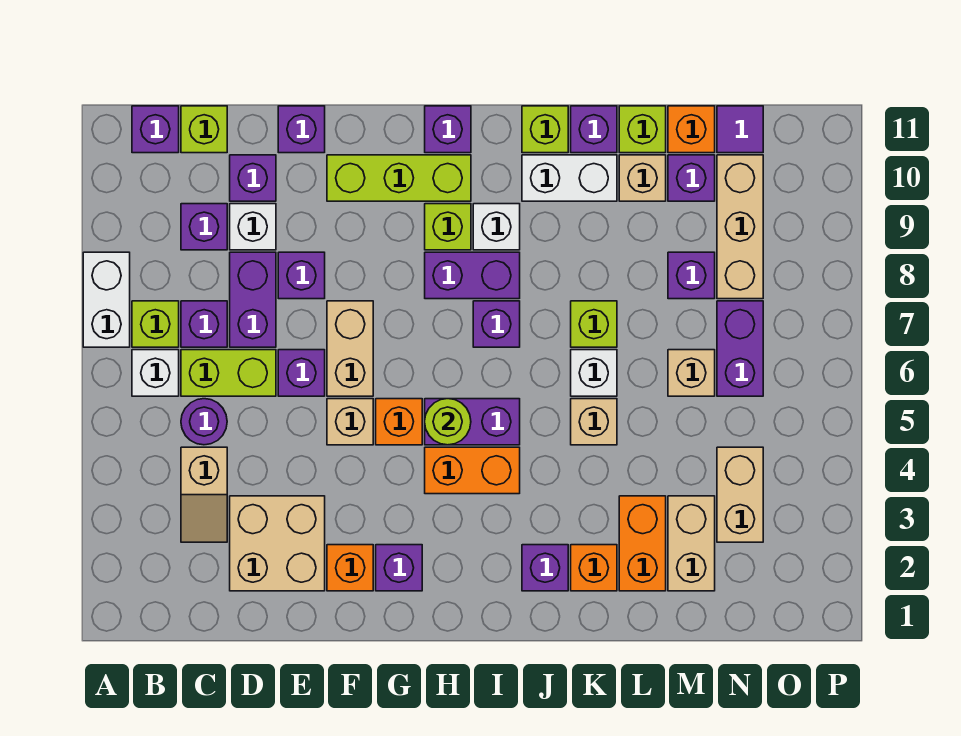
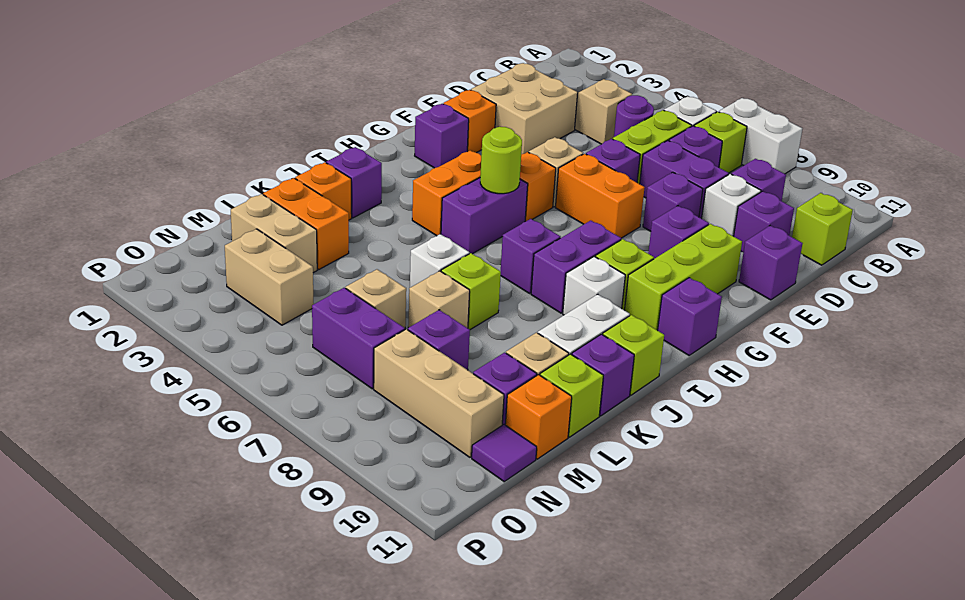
purple 1x1 brick [132,106,179,153] -> purple 1x1 brick moved to [648,206,709,259]
tan 1x2 brick [327,301,373,396] -> orange 1x2 brick [555,154,645,238]
tan 1x1 brick [571,399,617,445] -> tan 1x1 brick moved to [408,271,470,328]

